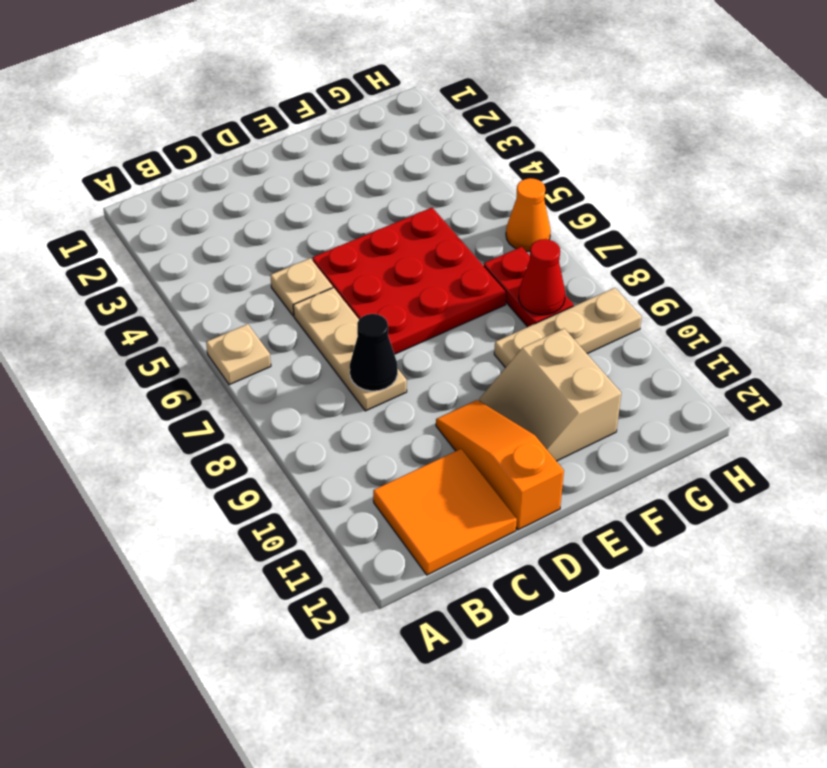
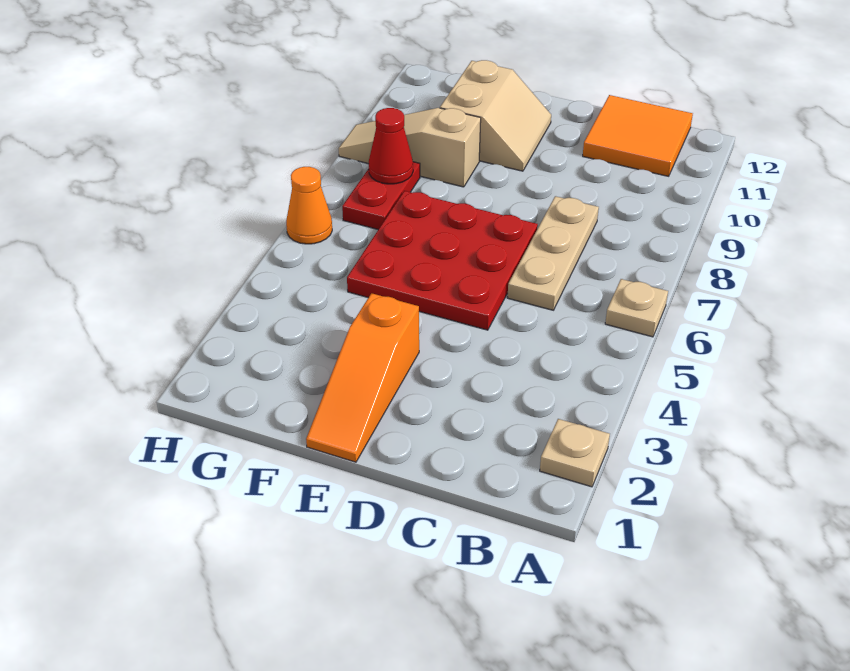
tan 1x1 plate [270,258,333,316] -> tan 1x1 plate moved to [540,419,610,487]
black 1x1 cone [350,314,398,391] -> none
orange 1x3 slope [436,400,564,530] -> orange 1x3 slope moved to [306,293,419,462]
tan 1x3 plate [494,288,642,368] -> tan 1x3 slope [339,108,481,187]

